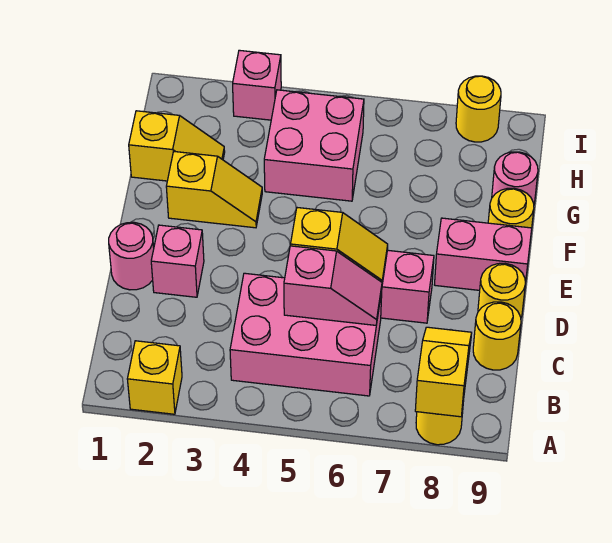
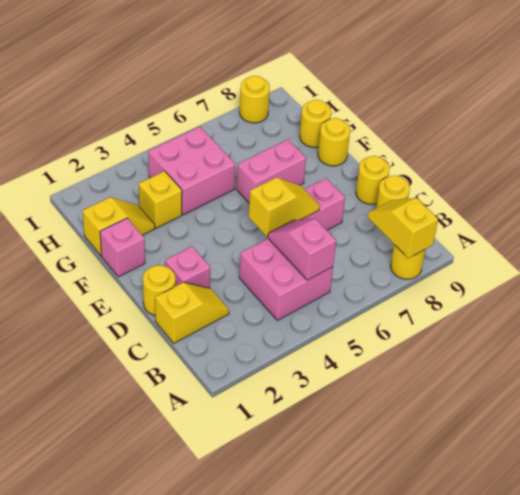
yellow 1x1 brick [127,341,182,414] -> yellow 1x1 brick moved to [139,171,182,228]
pink 2x3 brick [230,273,382,396] -> pink 2x2 brick [239,239,333,321]
pink 1x2 slope [284,246,382,325] -> pink 1x2 slope turned to [268,219,336,280]
pink 1x1 round brick [109,222,154,290] -> yellow 1x1 round brick [143,265,176,316]
pink 1x2 brick [435,218,532,290] -> pink 1x2 brick moved to [236,140,306,203]
yellow 1x2 slope [166,152,262,228] -> yellow 1x2 slope moved to [155,282,229,343]
pink 1x1 round brick [492,152,538,204] -> yellow 1x1 round brick [300,100,331,147]
pink 1x1 brick [233,50,281,120] -> pink 1x1 brick moved to [100,218,145,277]

